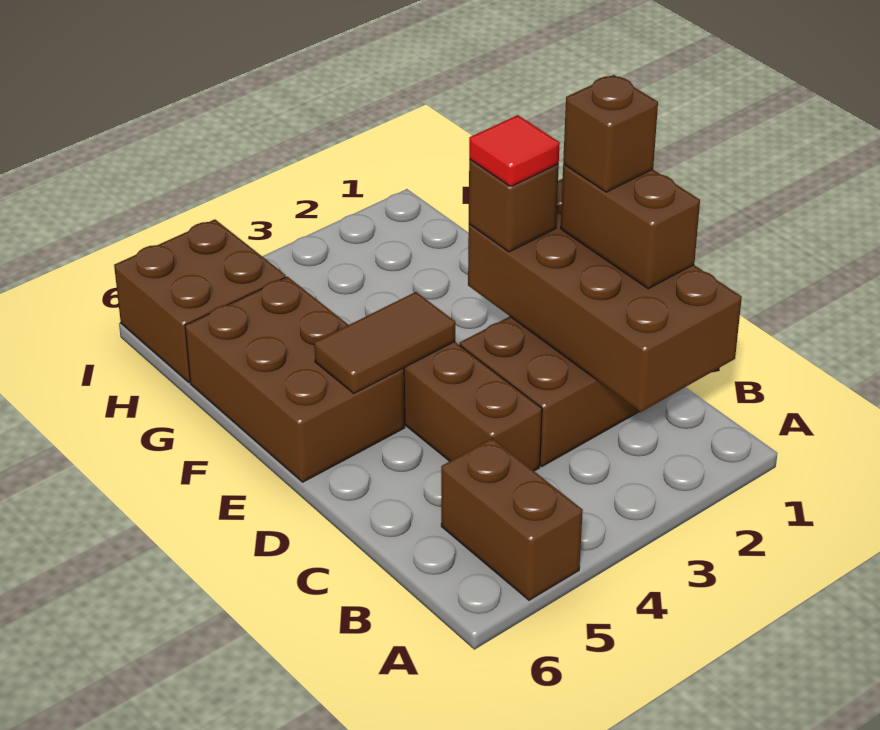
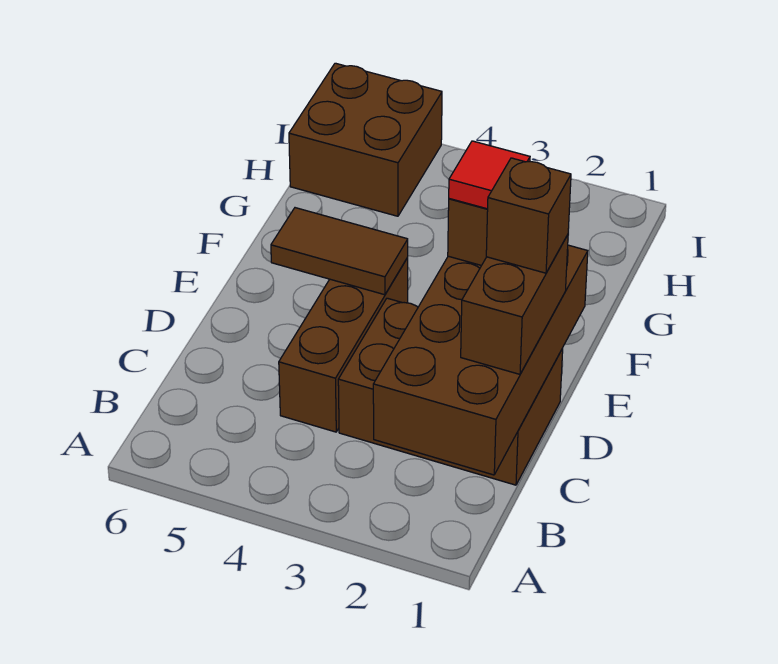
brown 1x2 brick [441,438,583,600] -> none
brown 2x3 brick [185,277,405,482] -> none

